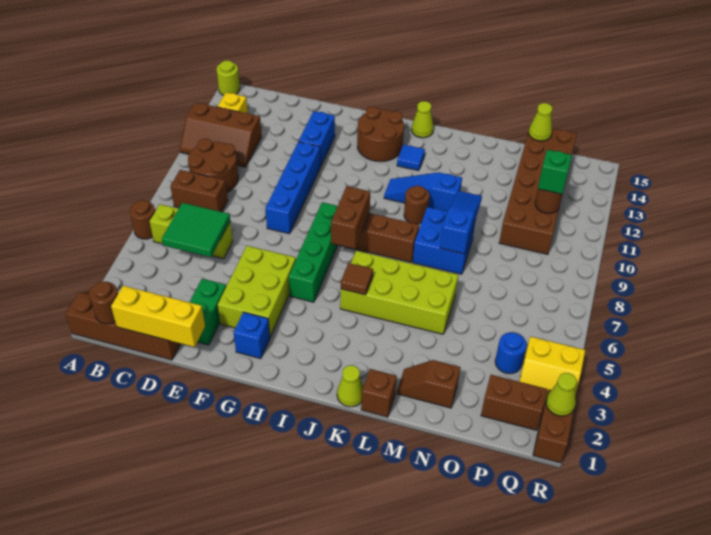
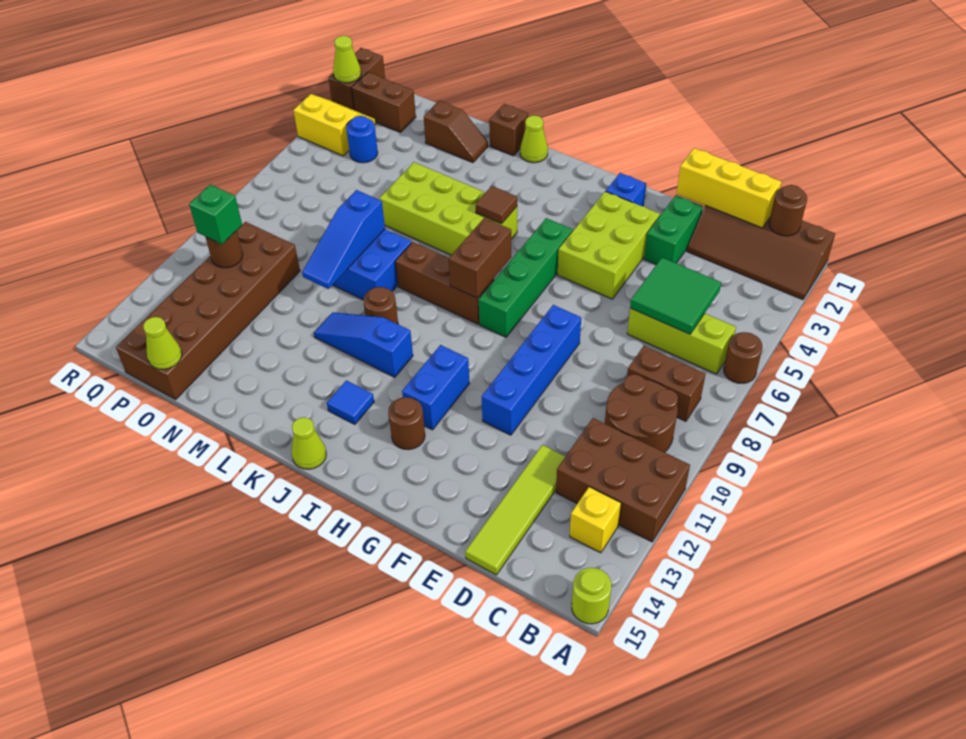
brown 2x3 slope [180,102,262,167] -> brown 2x3 brick [556,418,690,542]
none -> lime 1x4 tile [465,445,566,575]
blue 1x2 brick [299,111,335,166] -> blue 1x2 brick moved to [402,345,470,430]
brown 2x2 round brick [357,107,404,162] -> brown 1x1 round brick [388,397,425,450]
blue 1x3 slope [384,172,462,211] -> blue 1x3 slope turned to [314,312,413,377]

